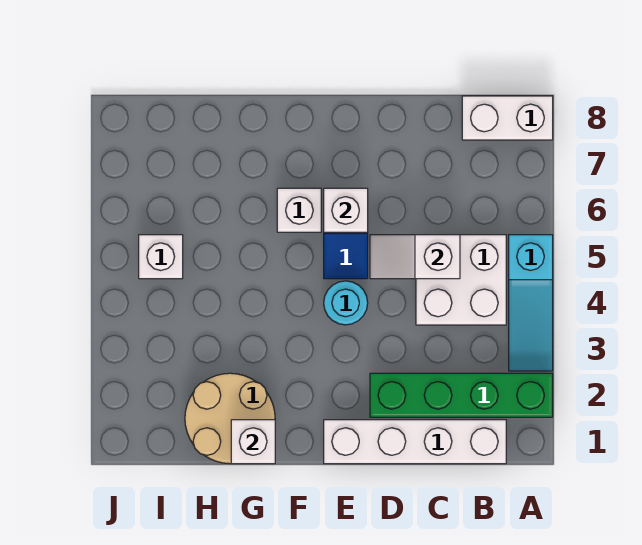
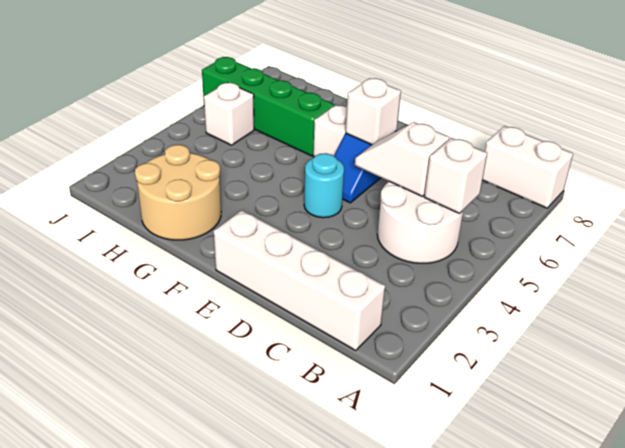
green 1x4 brick [370,373,553,417] -> green 1x4 brick moved to [202,57,335,156]
cyan 1x3 slope [509,235,553,371] -> none
white 2x2 brick [416,235,506,325] -> white 2x2 round brick [377,181,463,263]
white 1x1 brick [231,420,275,464] -> white 1x1 brick moved to [424,138,487,214]

